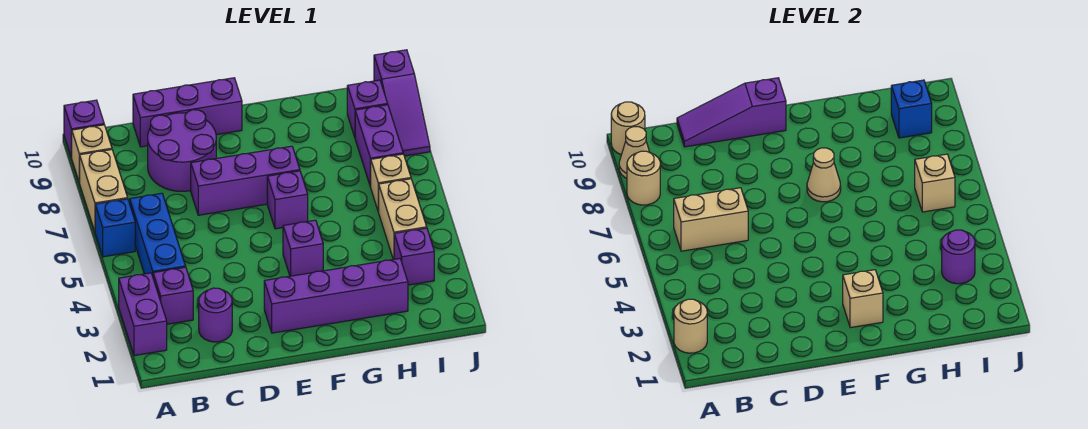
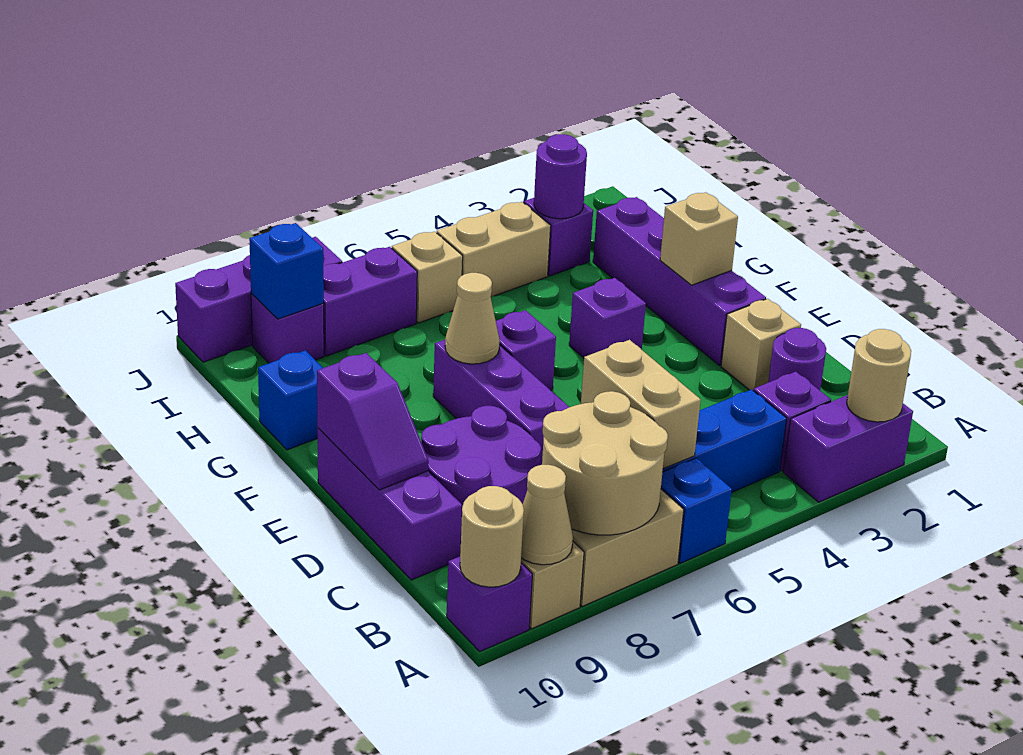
tan 1x1 round brick [627,151,660,205] -> tan 2x2 round brick [542,391,668,535]
purple 1x3 slope [677,78,786,147] -> purple 1x2 slope [317,353,429,490]
none -> blue 1x1 brick [258,350,323,450]
tan 1x1 brick [915,154,955,212] -> tan 1x1 brick moved to [721,299,801,391]
purple 1x3 slope [374,50,430,156] -> purple 1x3 brick [175,237,342,362]

